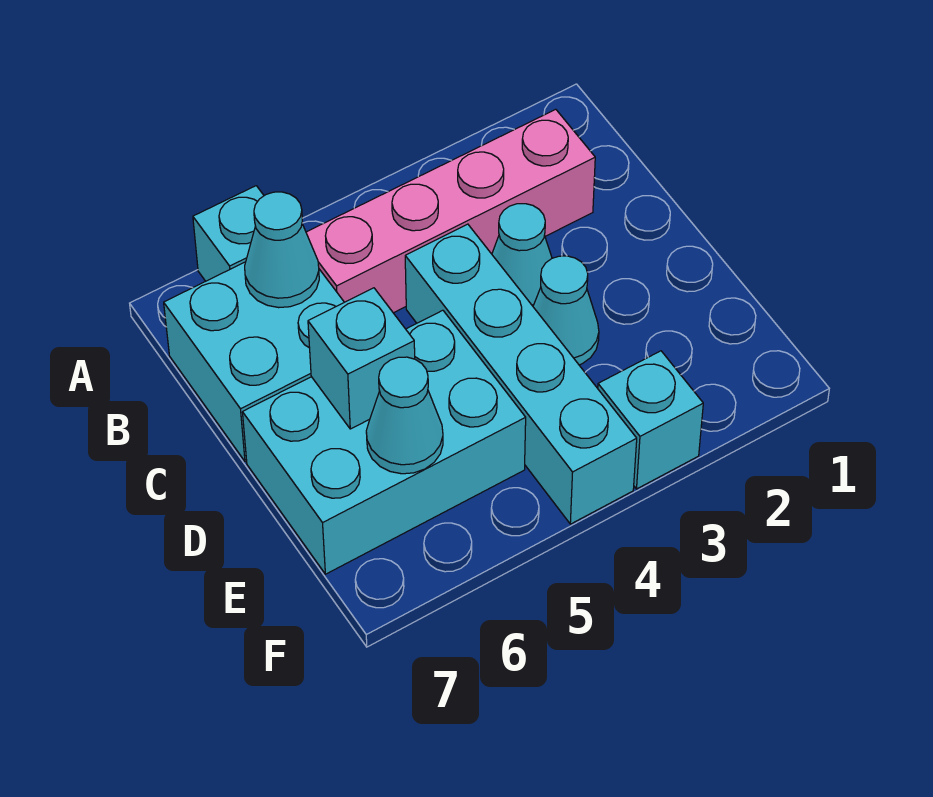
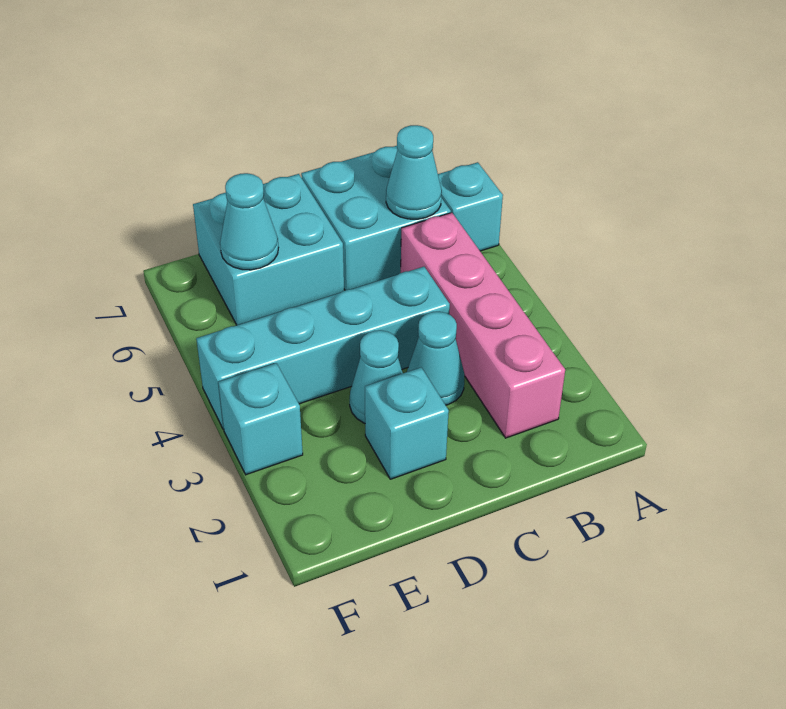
cyan 2x3 brick [242,310,526,574] -> cyan 2x2 brick [193,174,344,325]
cyan 1x1 brick [308,288,415,429] -> cyan 1x1 brick moved to [365,367,449,479]

